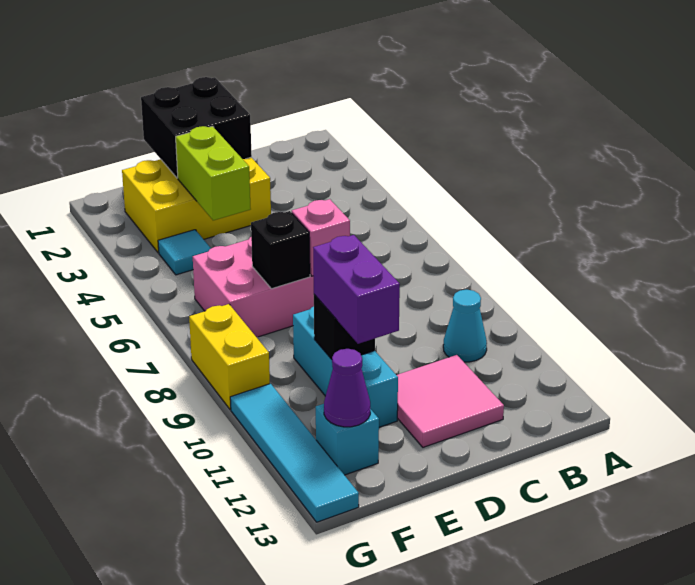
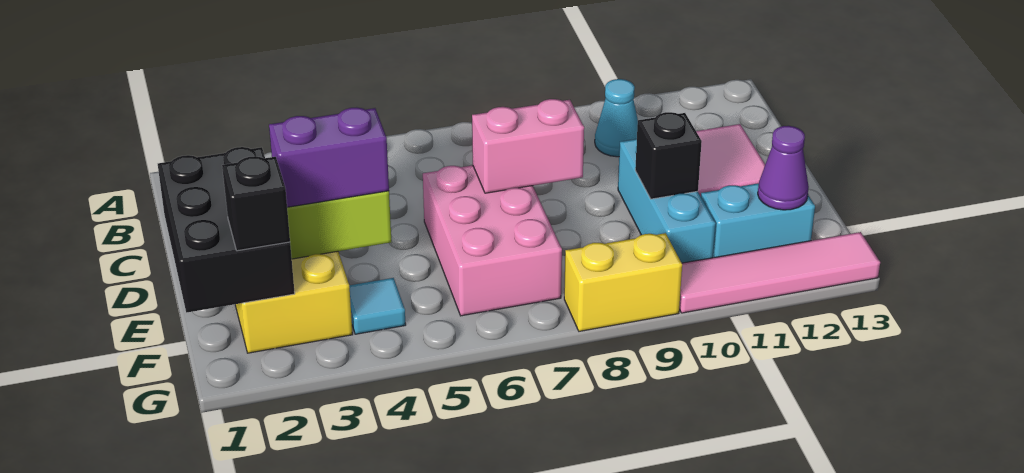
black 2x2 brick [141,77,252,178] -> black 2x3 brick [158,147,295,313]
pink 1x1 brick [292,199,350,276] -> pink 1x2 brick [472,99,584,193]
black 1x1 brick [251,211,310,289] -> black 1x1 brick moved to [222,156,290,251]
cyan 1x3 brick [293,306,398,427] -> cyan 1x3 brick turned to [618,139,716,263]
purple 1x2 brick [313,235,400,344] -> purple 1x2 brick moved to [269,107,389,208]
cyan 1x1 brick [316,404,379,475] -> cyan 1x2 brick [701,183,815,258]
cyan 1x4 tile [230,384,359,522] -> pink 1x4 tile [679,232,880,313]

